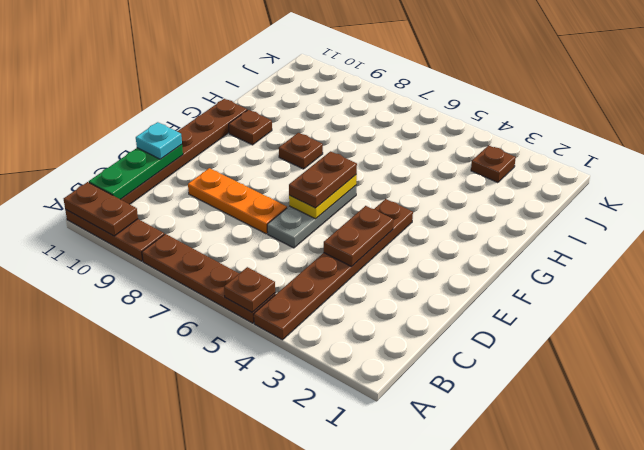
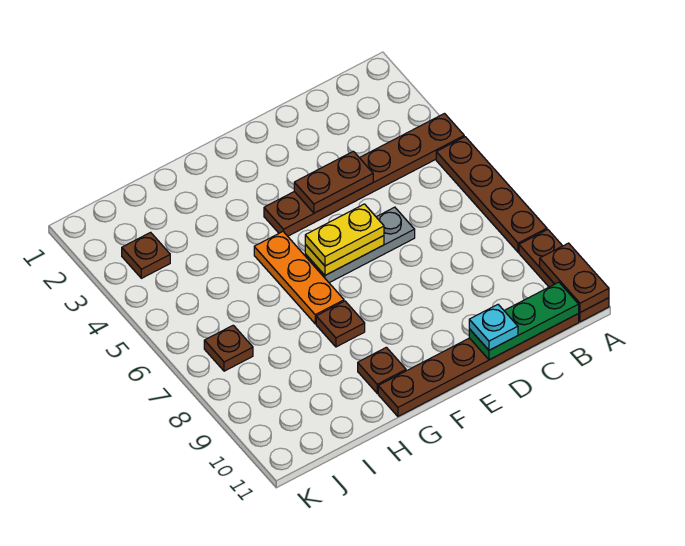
brown 1x1 plate [224,267,275,312] -> brown 1x1 plate moved to [204,325,253,371]
orange 1x3 plate [188,168,287,234] -> orange 1x3 plate moved to [254,232,344,324]
brown 1x2 plate [289,151,357,208] -> yellow 1x2 plate [305,204,384,266]

